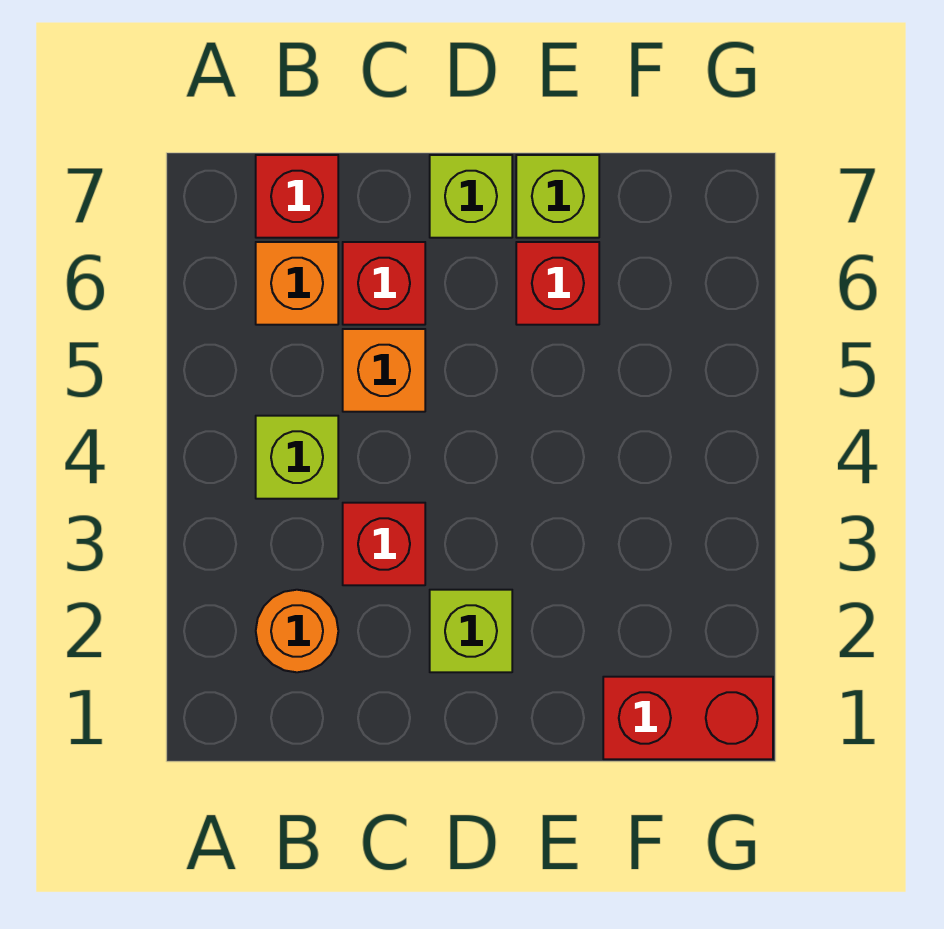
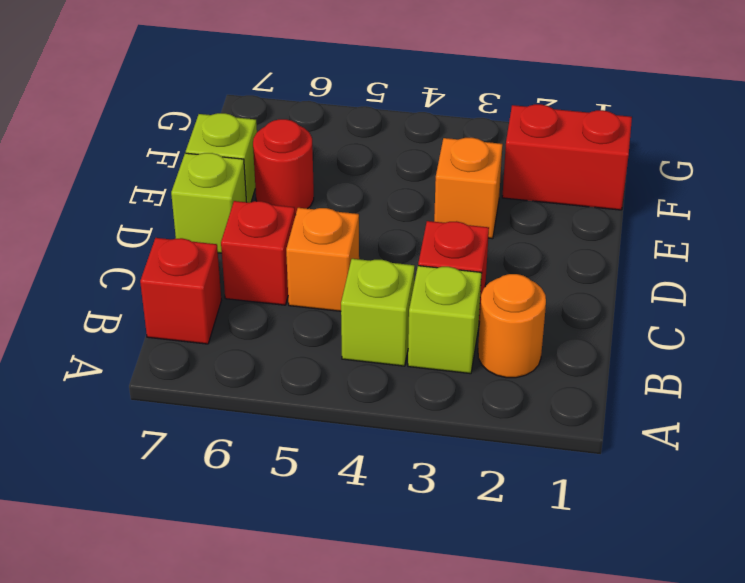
orange 1x1 brick [256,242,338,325] -> orange 1x1 brick moved to [434,138,503,239]
lime 1x1 brick [430,590,512,672] -> lime 1x1 brick moved to [408,266,482,374]
red 1x1 brick [516,242,599,325] -> red 1x1 round brick [253,119,314,215]
red 1x2 brick [603,677,773,759] -> red 1x2 brick turned to [502,104,632,210]

